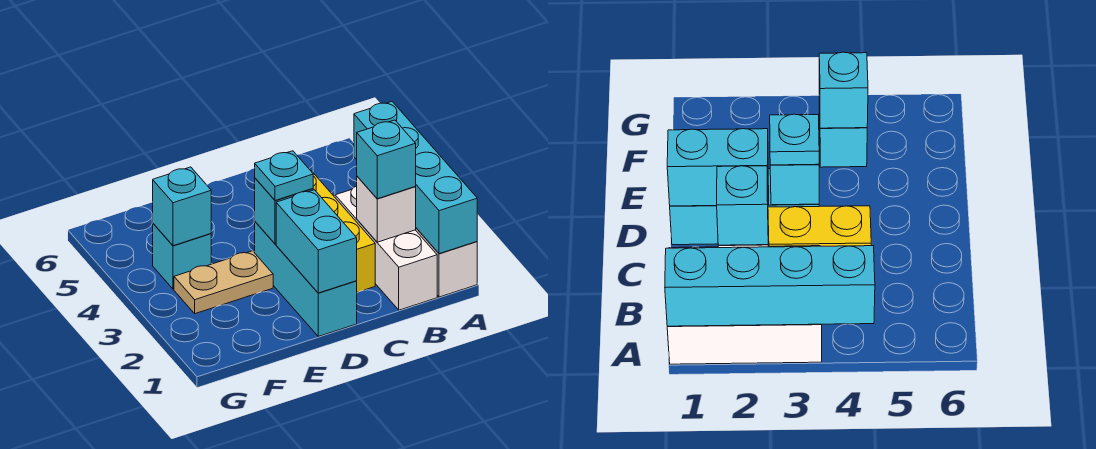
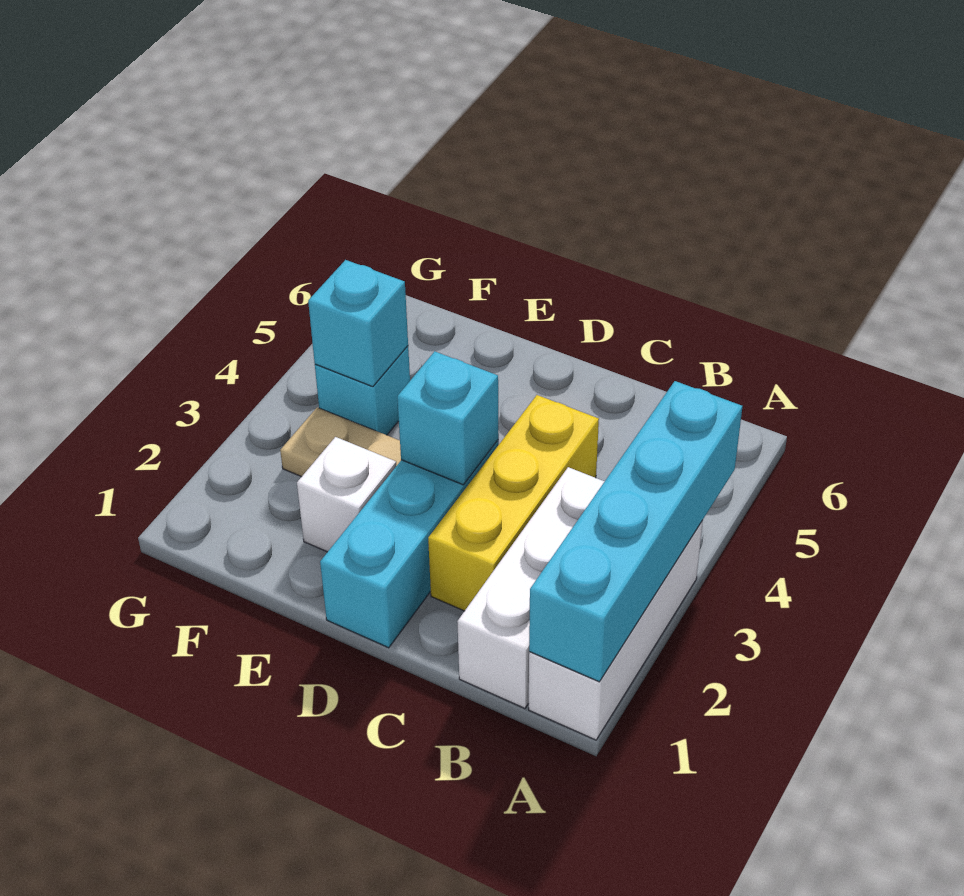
white 1x1 brick [357,176,416,242] -> white 1x1 brick moved to [297,437,396,552]
cyan 1x1 brick [357,120,416,199] -> none
cyan 1x2 brick [276,190,357,293] -> none
cyan 1x1 plate [255,151,313,201] -> none

